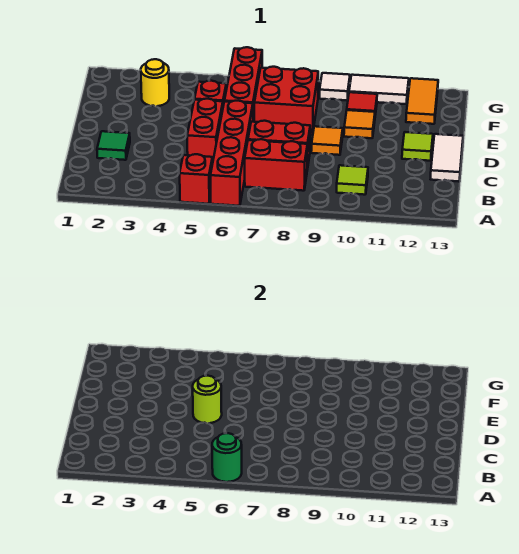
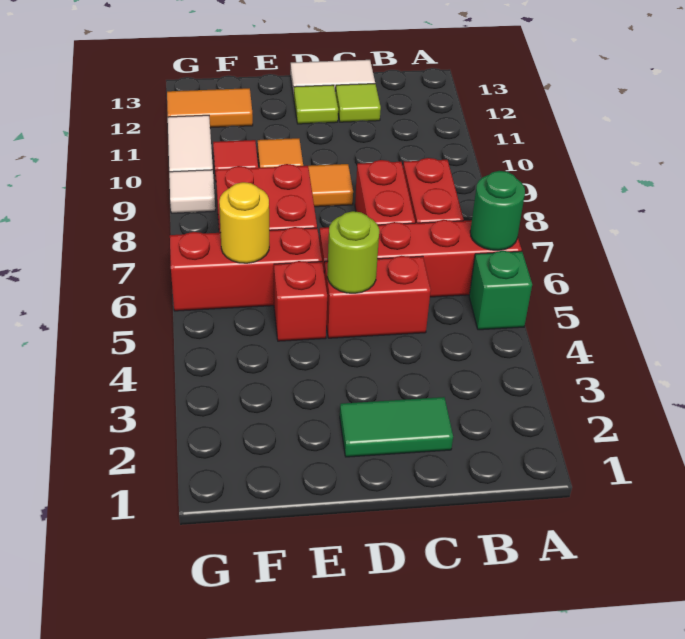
red 1x1 brick [180,154,213,204] -> green 1x1 brick [469,251,532,330]
lime 1x1 tile [337,165,368,195] -> lime 1x1 tile moved to [336,84,381,122]
green 1x1 tile [97,131,130,160] -> green 1x2 tile [340,397,453,457]
yellow 1x1 round brick [141,59,169,106] -> yellow 1x1 round brick moved to [219,182,269,263]

